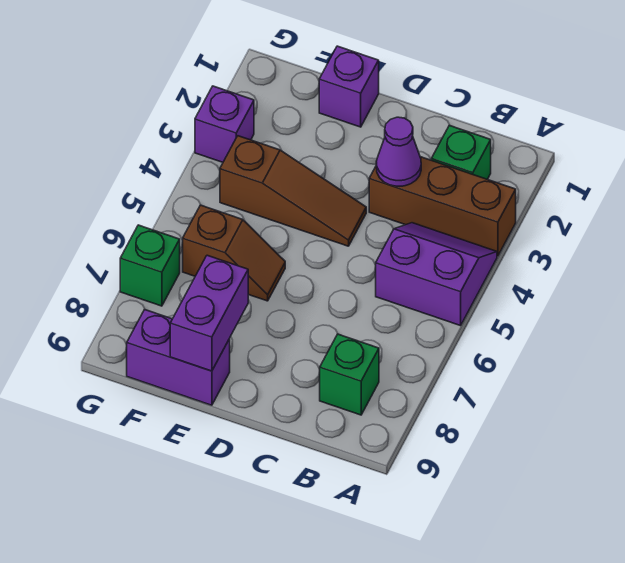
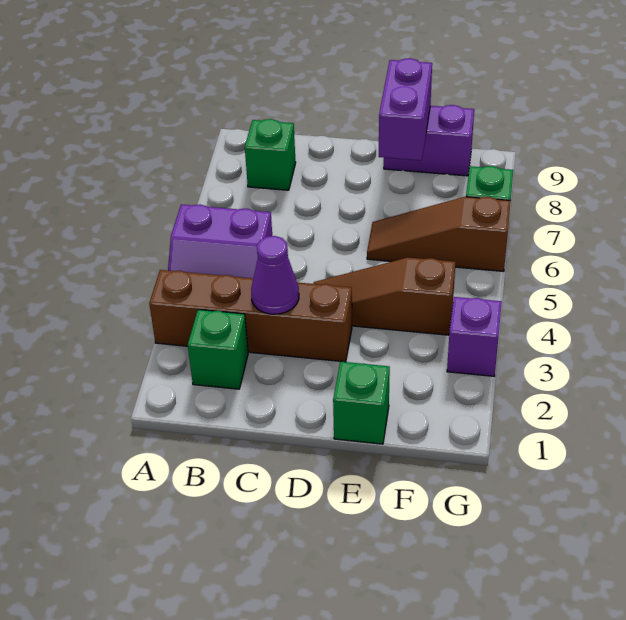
brown 1x3 brick [369,157,516,256] -> brown 1x4 brick [149,270,352,362]
purple 1x1 brick [319,46,379,127] -> green 1x1 brick [333,362,390,444]
brown 1x2 slope [183,205,285,301] -> brown 1x3 slope [367,197,511,271]

